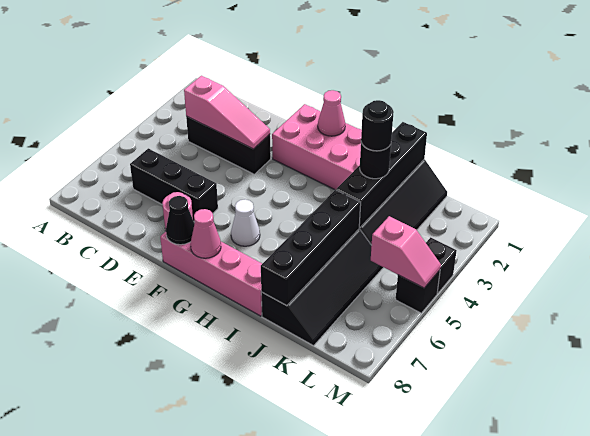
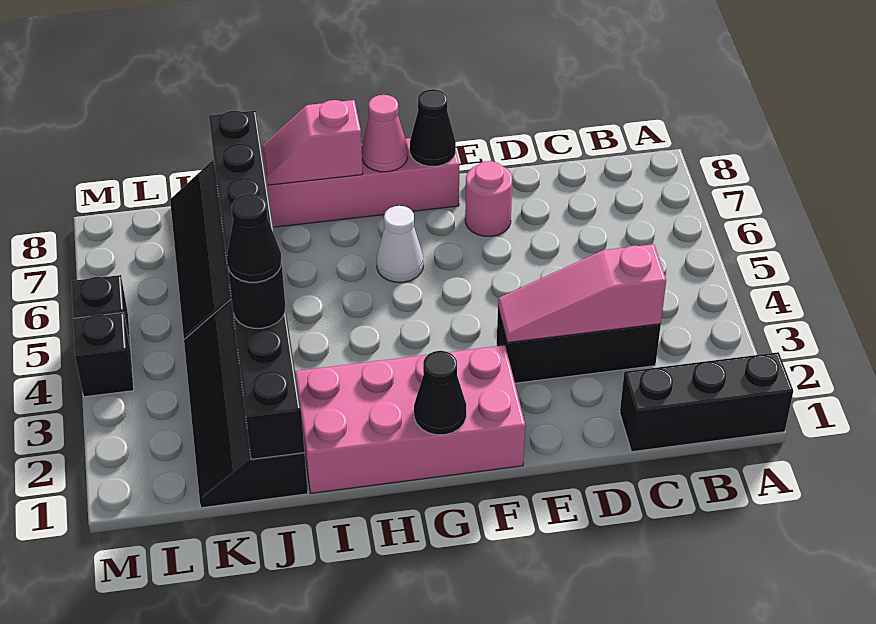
black 1x3 brick [130,148,218,221] -> black 1x3 brick moved to [620,352,793,452]
pink 1x1 cone [318,90,345,136] -> black 1x1 cone [414,351,466,435]
black 1x1 round brick [361,100,394,151] -> black 1x1 cone [227,194,281,282]
pink 1x2 slope [371,216,441,288] -> pink 1x2 slope moved to [262,100,363,185]

